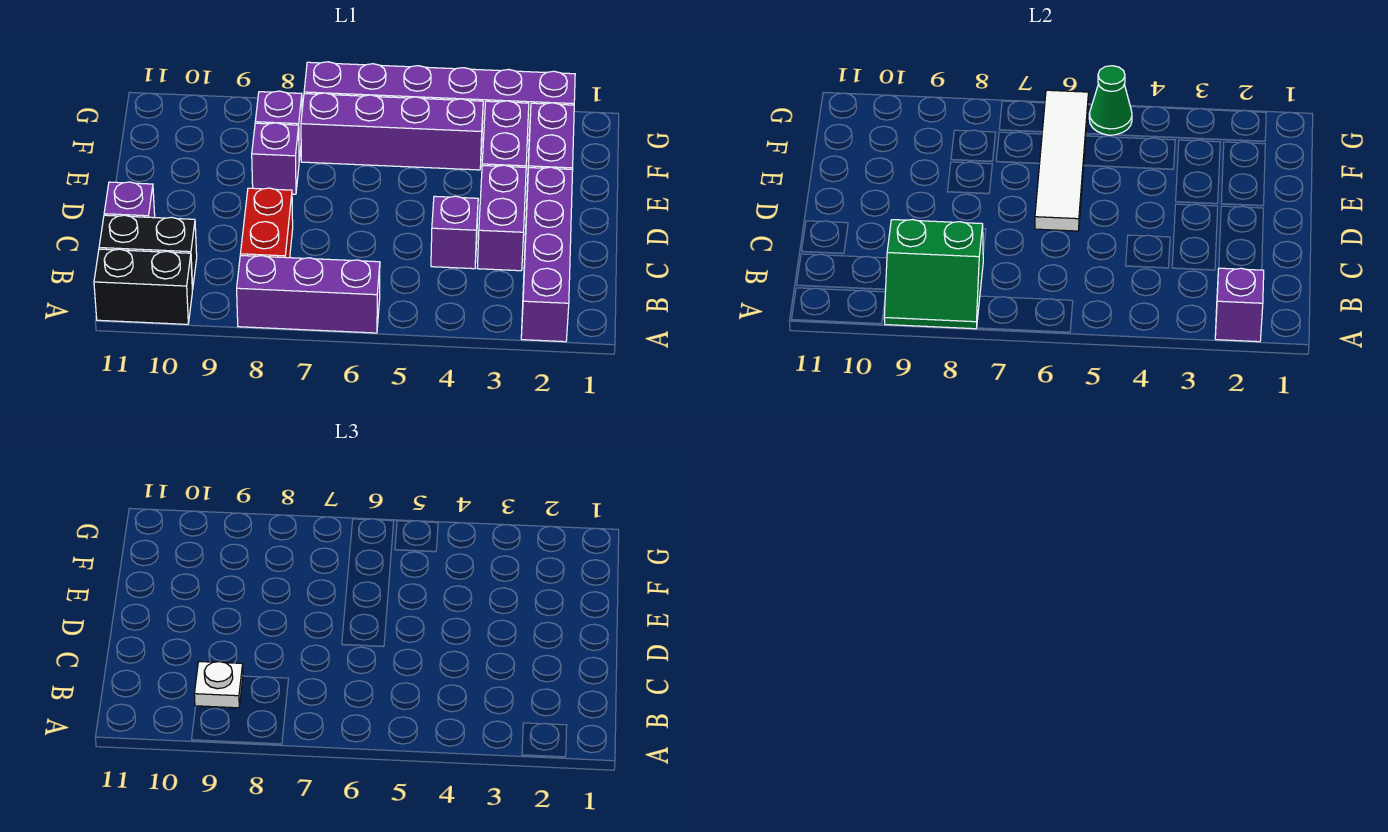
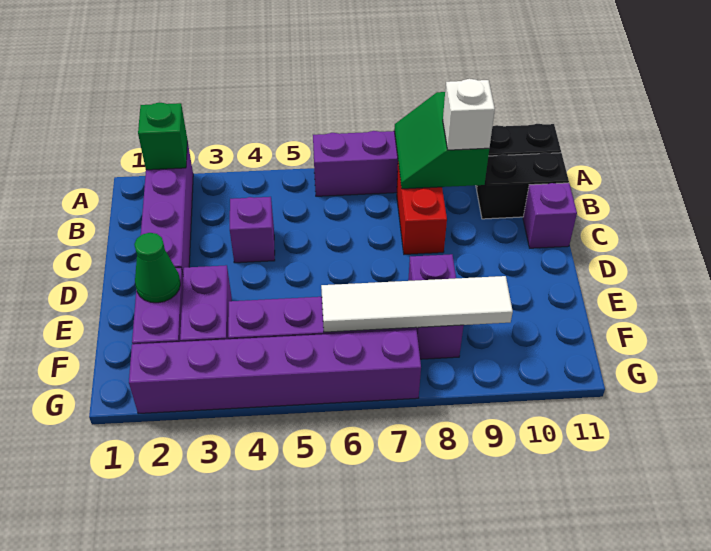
purple 1x1 brick [1215,268,1264,342] -> green 1x1 brick [138,103,187,170]
green 2x2 slope [884,220,983,329] -> green 2x2 slope turned to [394,92,489,189]
white 1x1 plate [194,662,243,708] -> white 1x1 brick [443,79,495,150]
purple 1x2 brick [477,165,526,271] -> none
white 1x4 tile [1035,90,1089,231] -> white 1x4 tile turned to [321,276,513,332]
green 1x1 cone [1089,66,1132,135] -> green 1x1 cone moved to [134,233,180,303]

